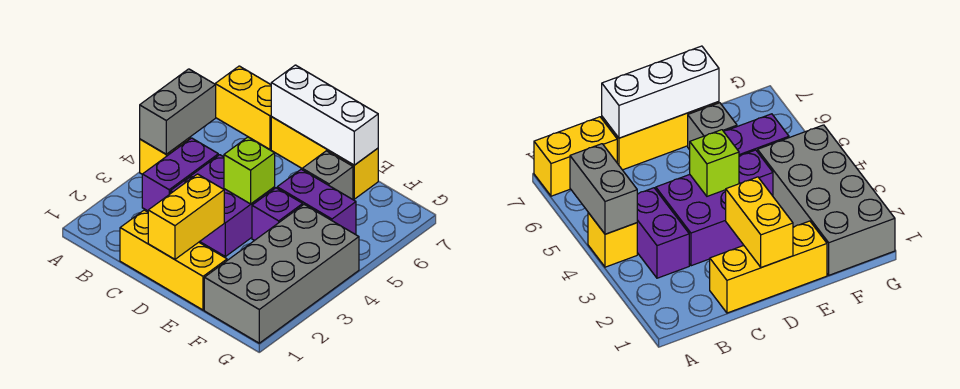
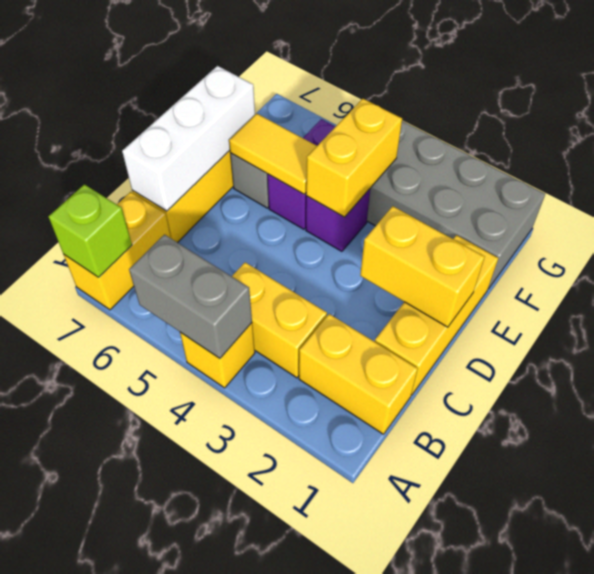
none -> yellow 1x2 brick [299,314,418,434]
purple 1x2 brick [142,138,218,211] -> yellow 1x2 brick [232,262,327,378]
purple 2x2 brick [171,155,275,256] -> none
lime 1x1 brick [224,137,275,204] -> lime 1x1 brick moved to [48,184,132,277]
none -> yellow 1x2 brick [306,99,402,217]
none -> yellow 1x2 tile [229,114,317,194]

